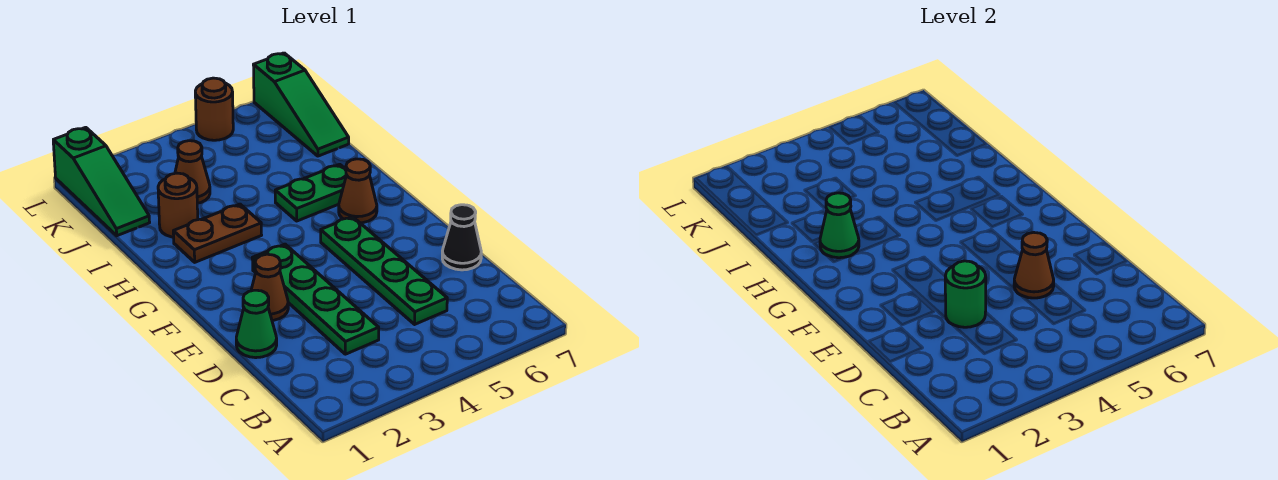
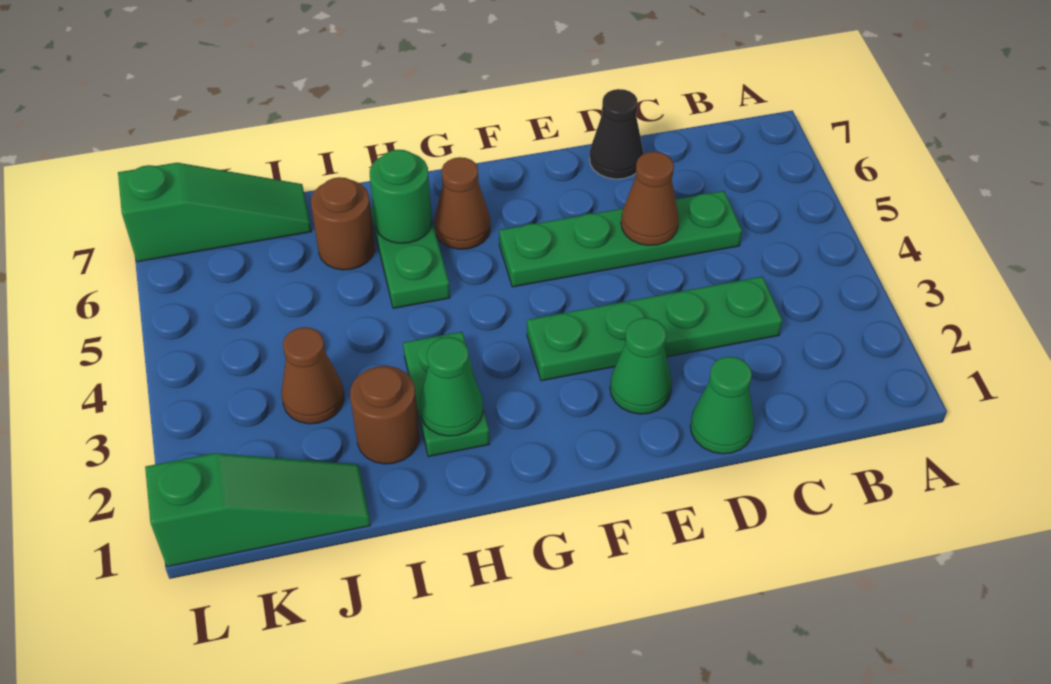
green 1x1 round brick [945,261,986,327] -> green 1x1 round brick moved to [370,150,432,243]
brown 1x1 cone [251,254,288,320] -> green 1x1 cone [610,318,672,414]
brown 1x2 plate [173,204,261,262] -> green 1x2 plate [403,332,490,457]
brown 1x1 round brick [195,78,233,140] -> brown 1x1 round brick moved to [311,177,375,270]

